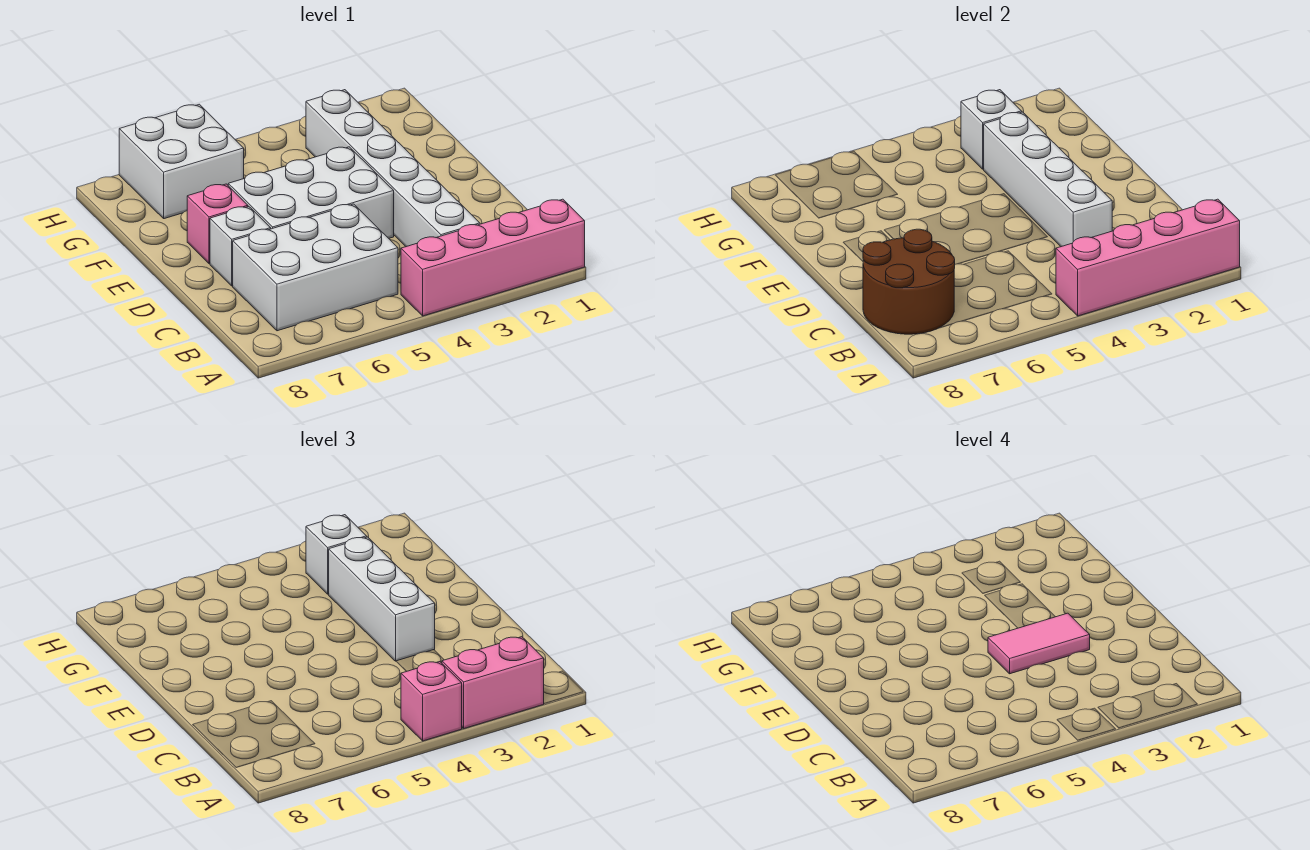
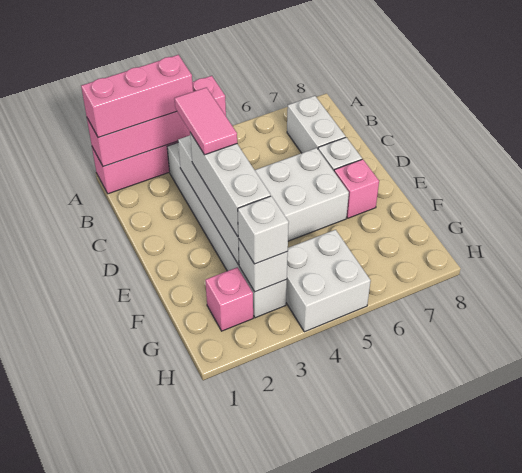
pink 1x2 brick [442,637,544,728] -> pink 1x3 brick [81,55,193,138]
pink 1x1 brick [401,662,462,741] -> pink 1x1 brick moved to [205,267,253,331]
white 2x3 brick [233,204,398,331] -> white 1x2 brick [287,96,346,153]
brown 2x2 round brick [863,229,955,334] -> none
pink 1x2 tile [988,613,1090,674] -> pink 1x2 tile turned to [174,87,237,155]
white 2x2 brick [119,104,244,219] -> white 2x2 brick moved to [286,230,371,332]

